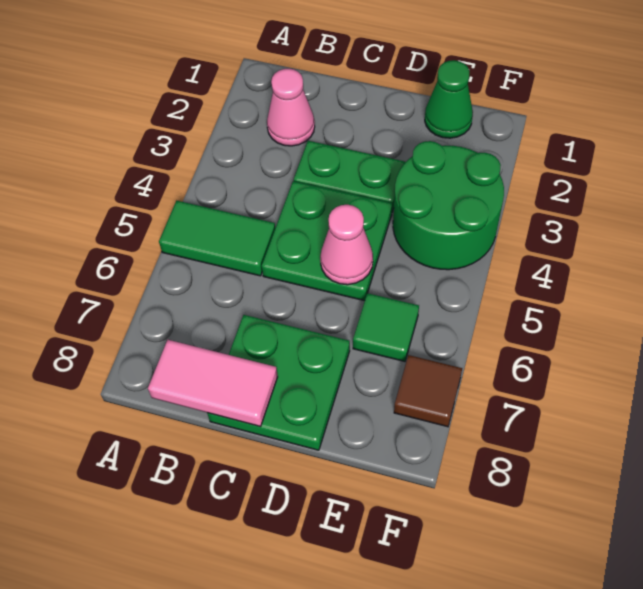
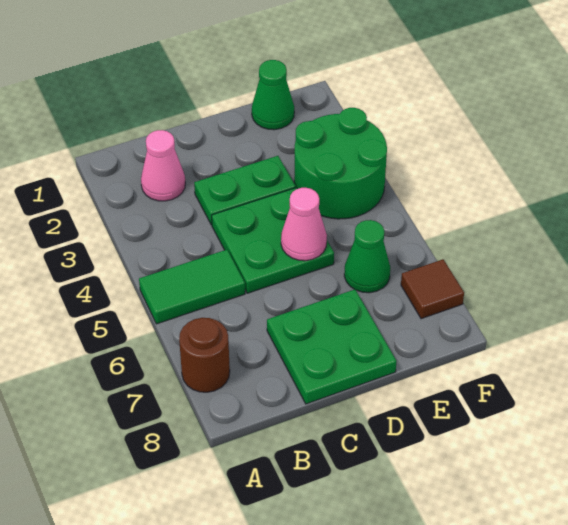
none -> brown 1x1 round brick [179,318,230,392]
pink 1x2 tile [148,340,278,427] -> none
green 1x1 tile [353,293,419,362] -> green 1x1 cone [344,220,390,293]

